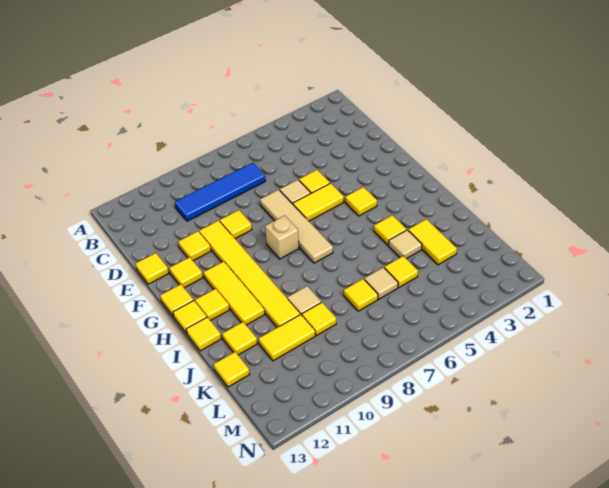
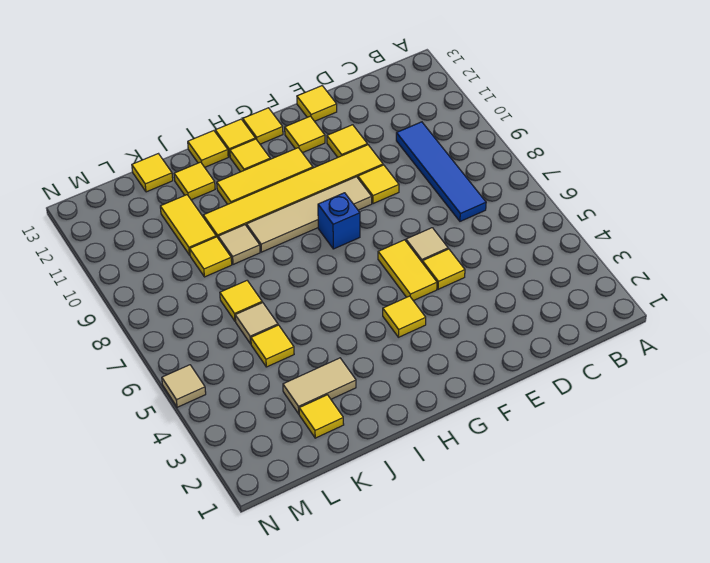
tan 1x4 tile [260,190,333,263] -> tan 1x4 tile moved to [247,177,372,252]
tan 1x1 brick [265,216,299,259] -> blue 1x1 brick [318,193,360,249]
yellow 1x1 tile [374,215,407,245] -> yellow 1x1 tile moved to [299,395,344,438]
yellow 1x2 tile [408,219,457,265] -> tan 1x2 tile [283,358,356,414]
tan 1x1 tile [389,230,422,259] -> tan 1x1 tile moved to [162,365,206,407]

